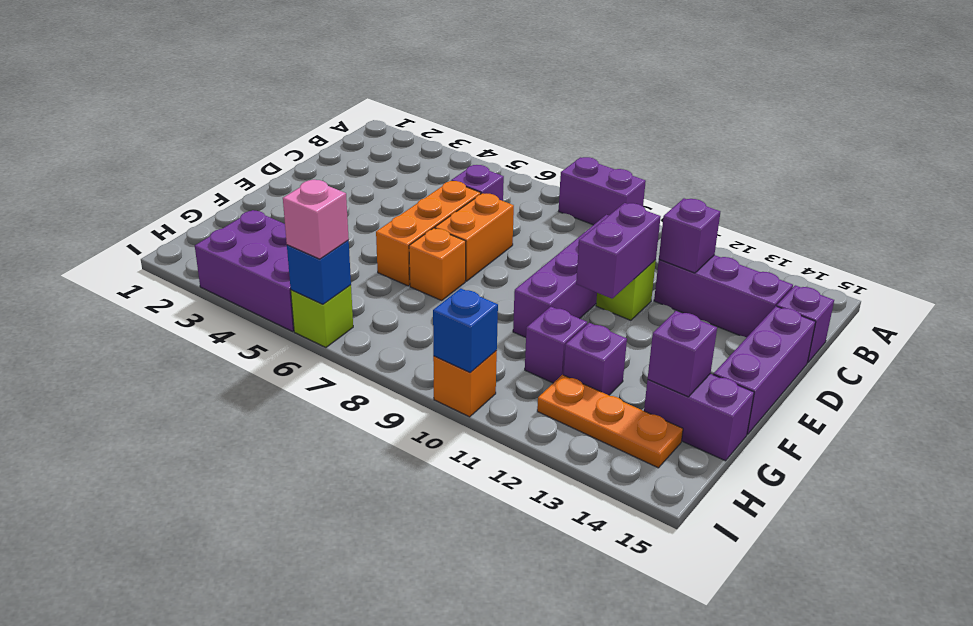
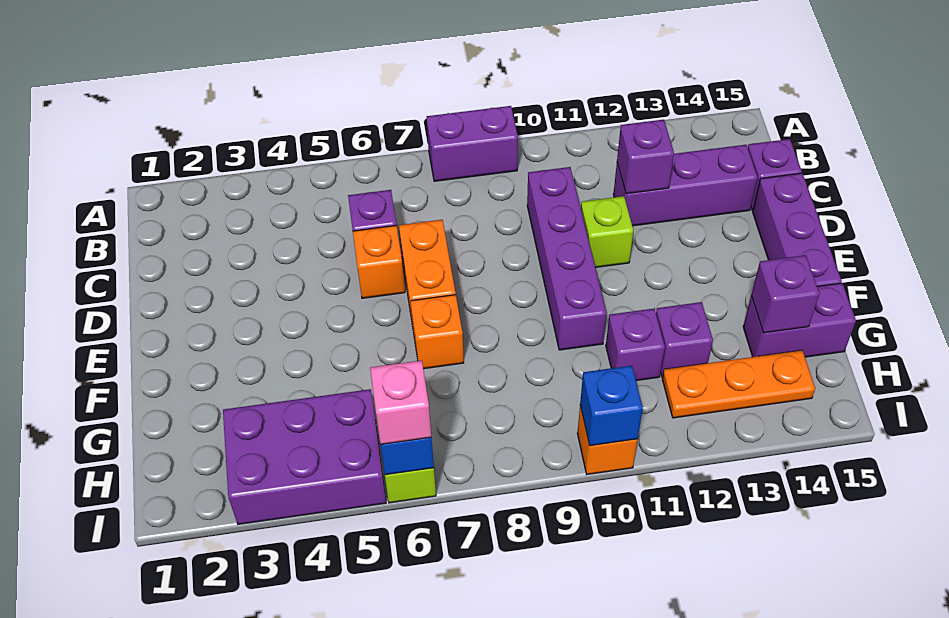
orange 1x3 brick [376,181,481,286] -> orange 1x1 brick [353,225,405,298]
purple 1x2 brick [576,203,661,298] -> none

